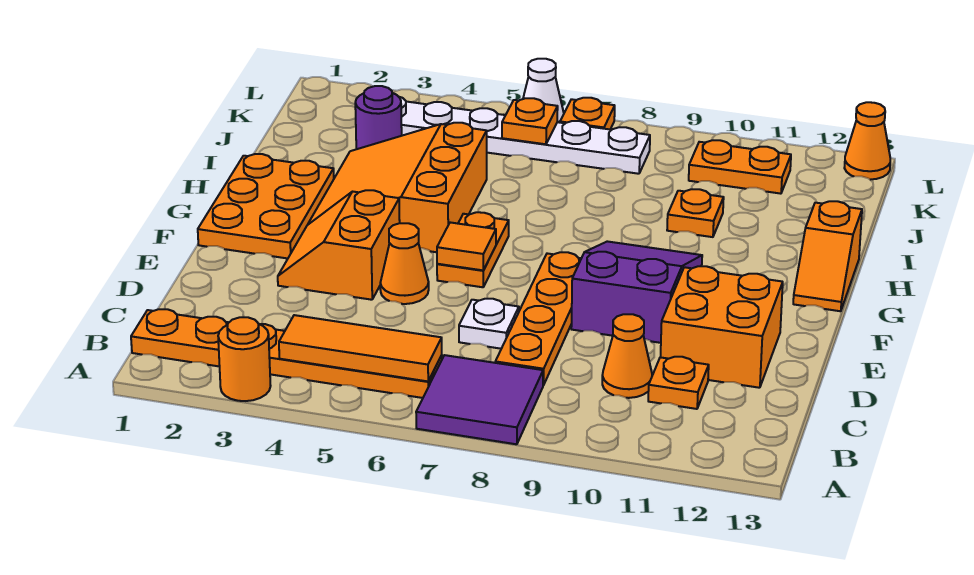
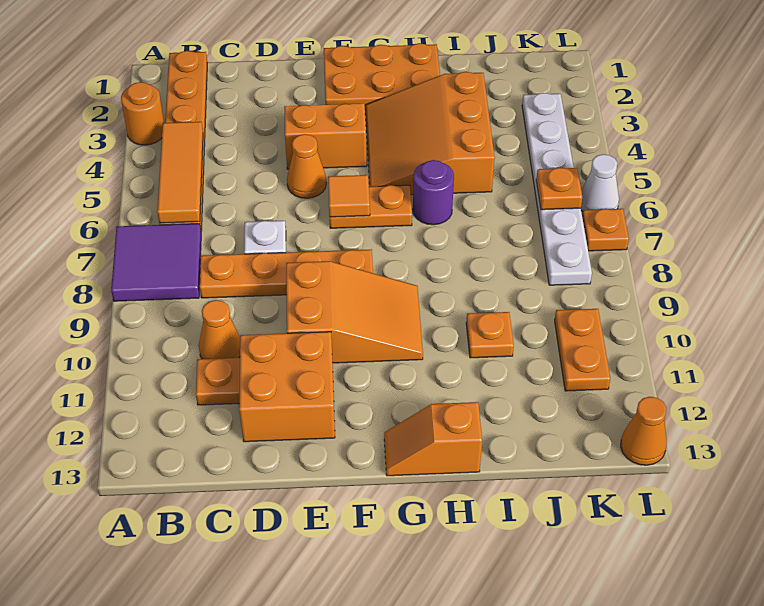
purple 2x3 slope [571,241,702,343] -> orange 2x3 slope [286,261,423,363]
orange 3x3 slope [308,123,487,252] -> orange 3x3 slope turned to [365,72,495,195]
purple 1x1 round brick [355,86,402,149] -> purple 1x1 round brick moved to [413,160,454,225]

